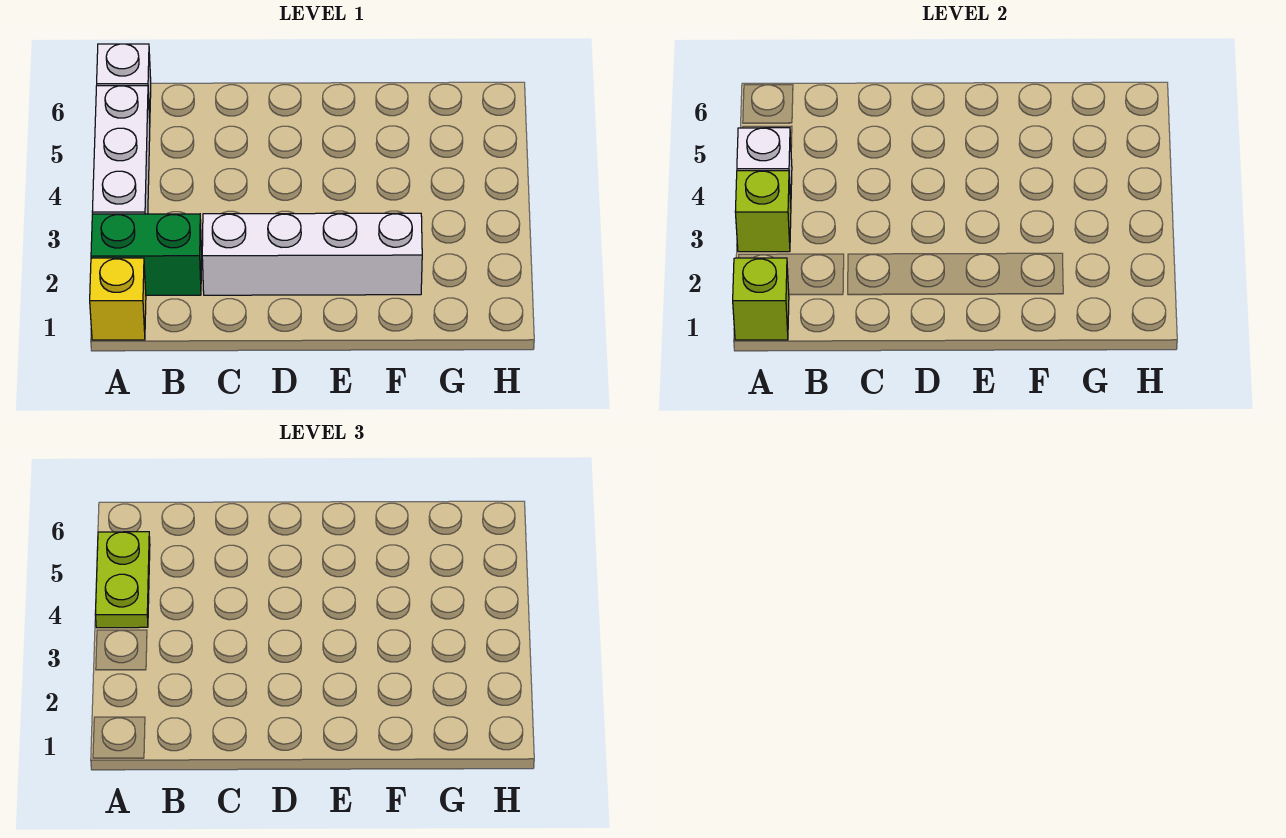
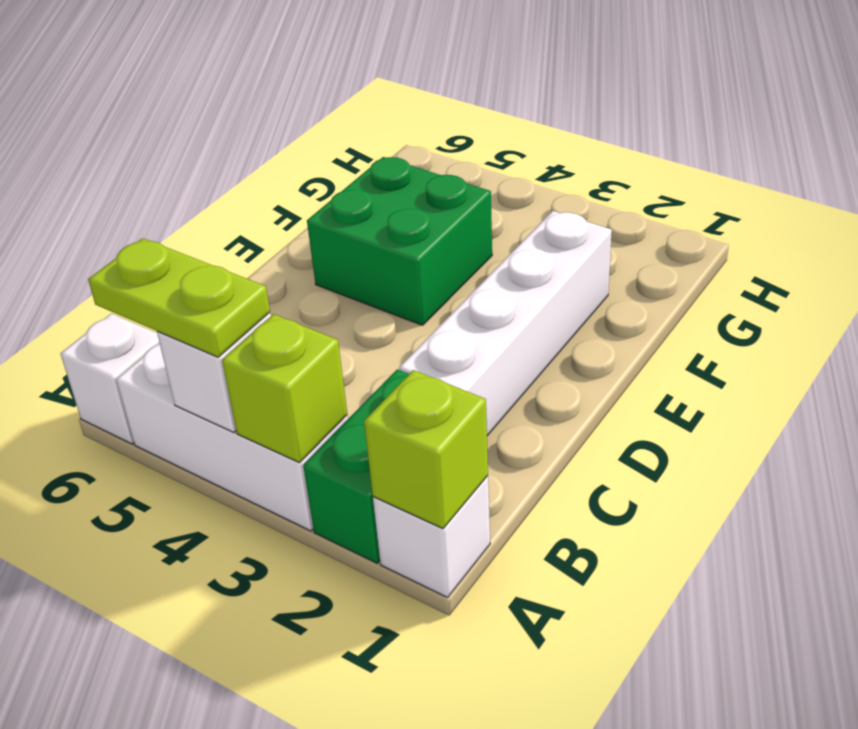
yellow 1x1 brick [90,258,146,340] -> white 1x1 brick [373,476,490,597]
none -> green 2x2 brick [307,157,492,325]

